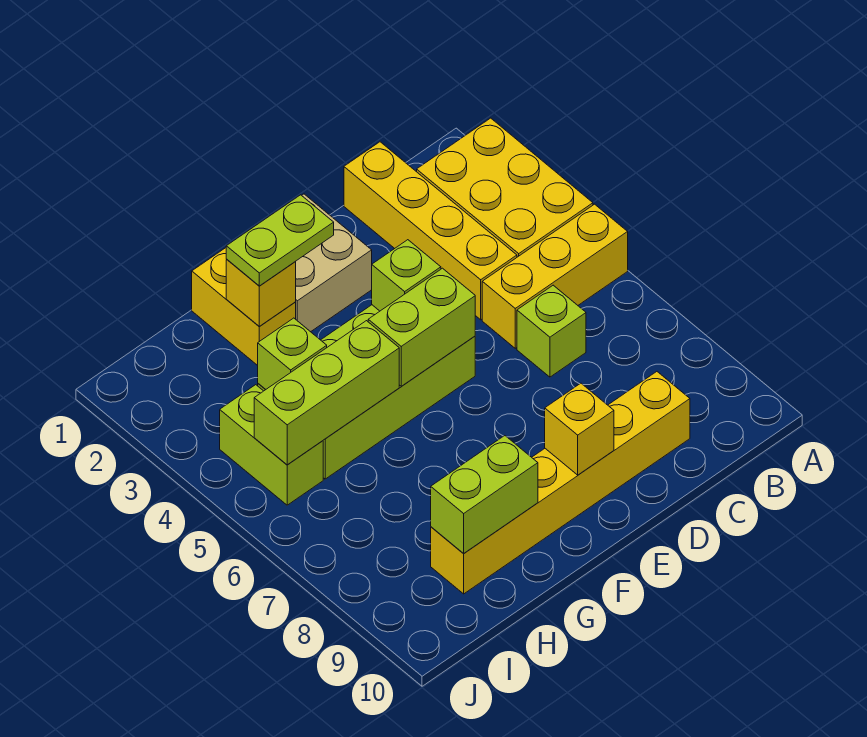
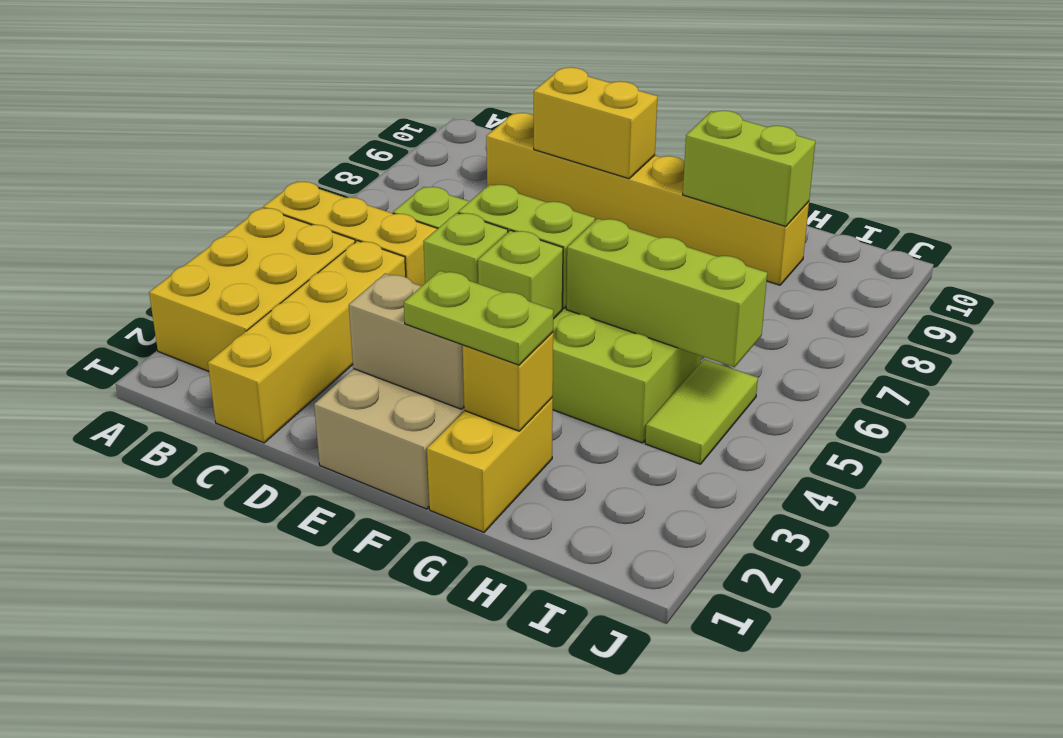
none -> tan 1x2 brick [349,273,464,409]
yellow 1x1 brick [545,383,614,475] -> yellow 1x2 brick [534,67,658,179]
lime 1x1 brick [258,318,327,390] -> lime 1x1 brick moved to [478,230,563,319]
lime 1x2 brick [220,385,323,505] -> lime 1x2 tile [645,359,758,464]

